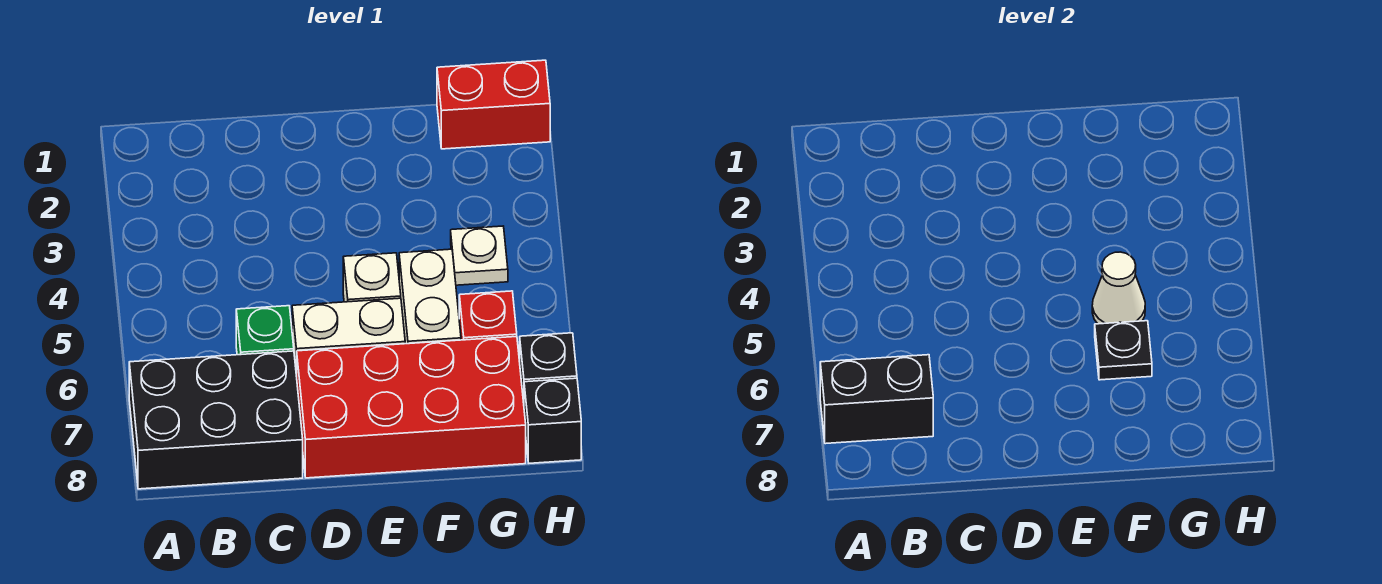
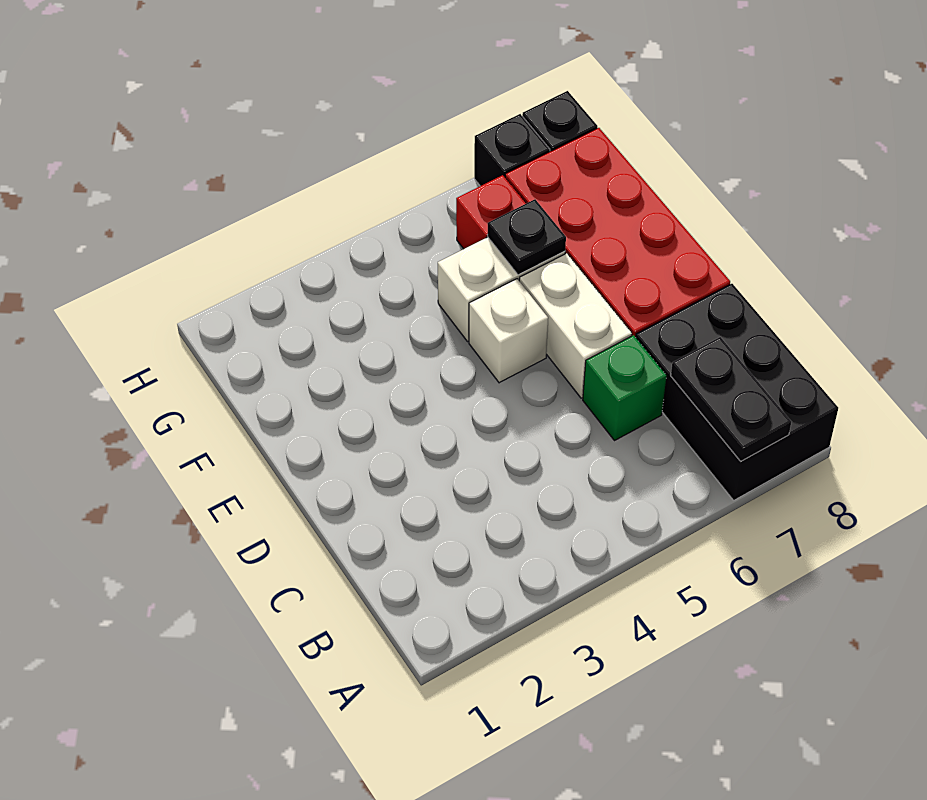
black 1x2 brick [820,355,933,444] -> black 1x2 plate [671,337,791,461]
white 1x1 cone [1092,252,1145,324] -> none
red 1x2 brick [437,60,550,149] -> none
white 1x1 plate [451,226,508,285] -> none

